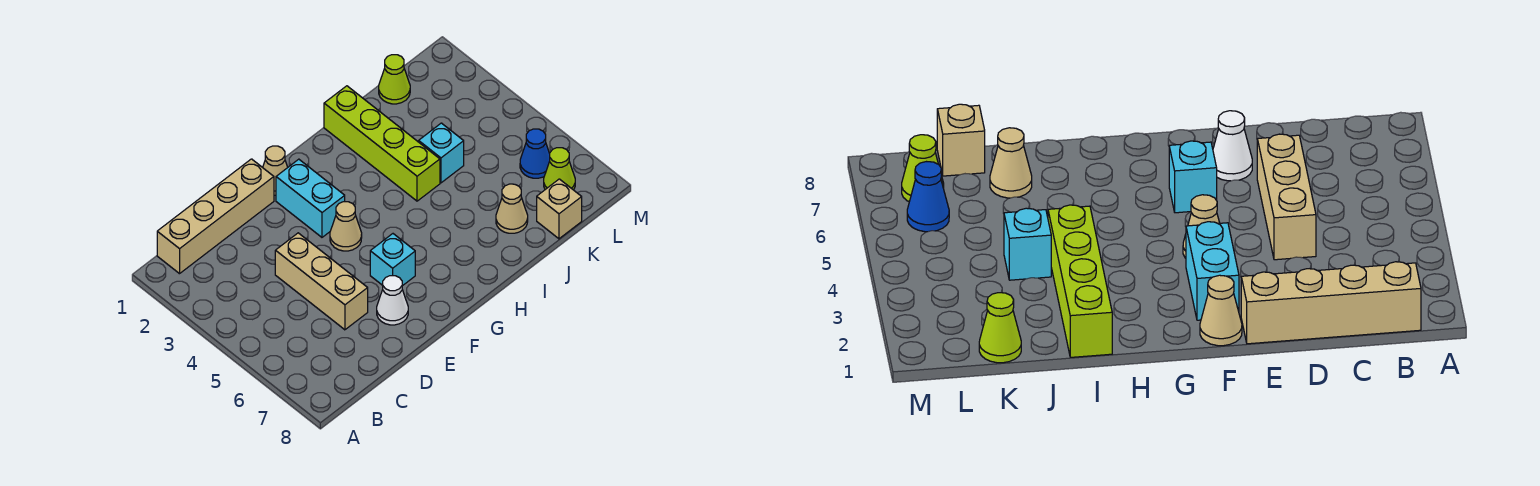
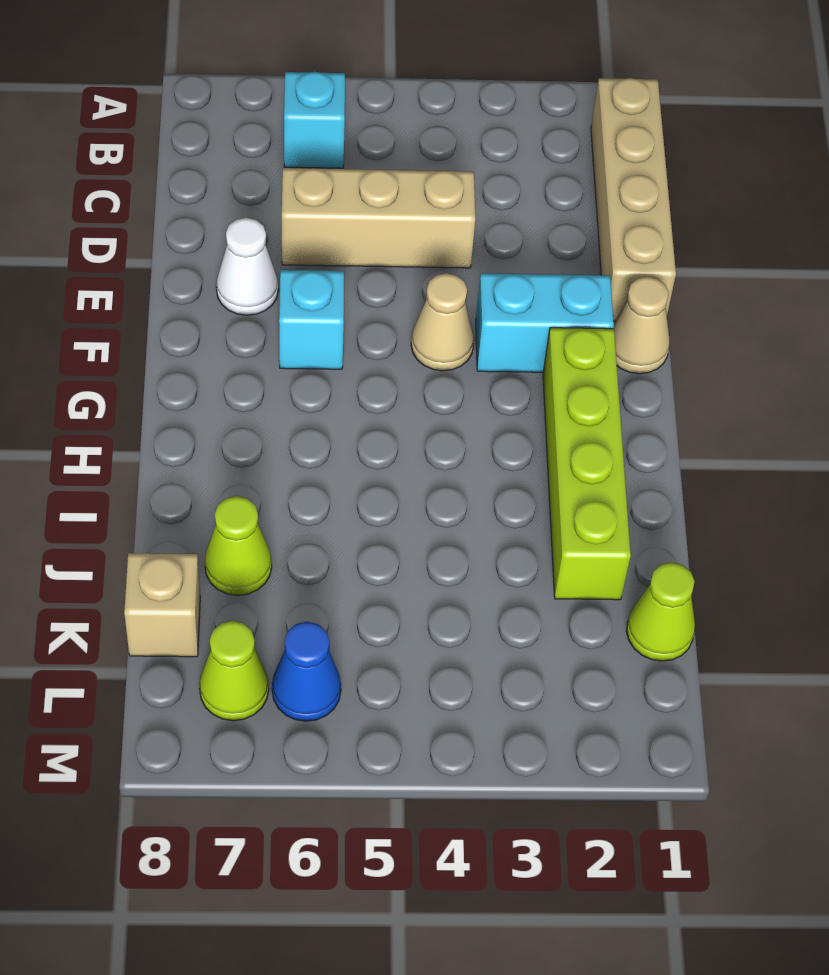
lime 1x4 brick [324,86,440,201] -> lime 1x4 brick turned to [543,328,631,600]
cyan 1x1 brick [419,123,464,183] -> cyan 1x1 brick moved to [284,72,345,168]
tan 1x1 cone [496,184,528,233] -> lime 1x1 cone [205,496,272,595]

